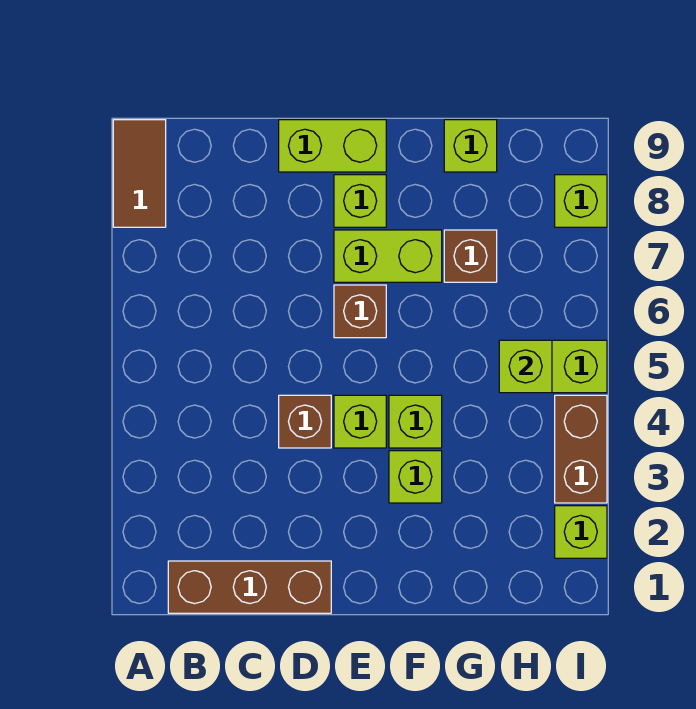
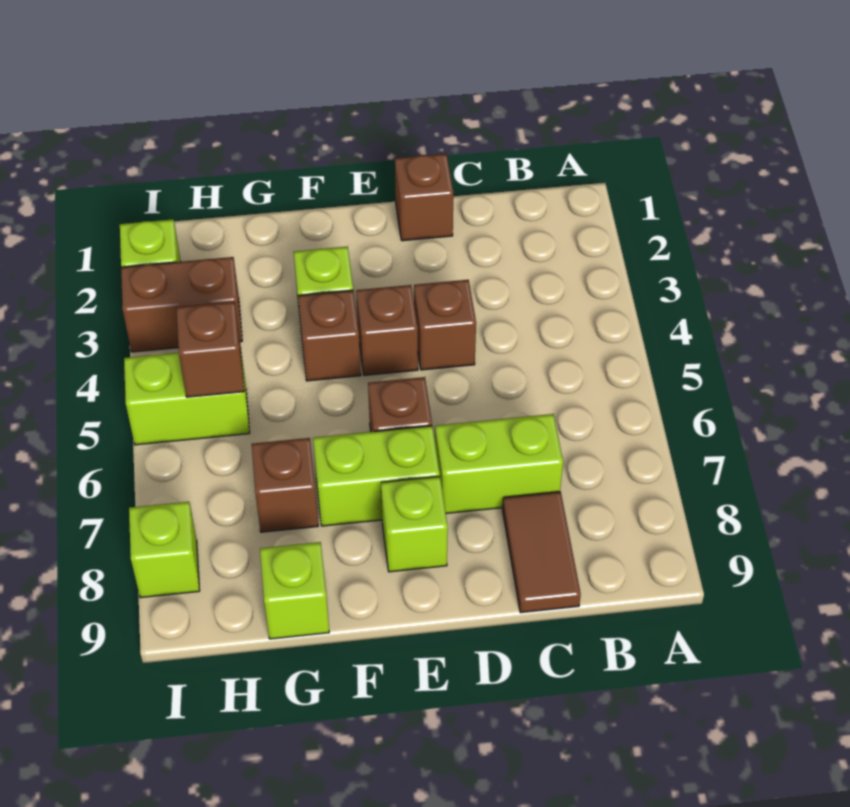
brown 1x2 tile [113,120,166,227] -> brown 1x2 tile moved to [503,492,581,613]
brown 1x3 brick [168,561,331,613] -> brown 1x1 brick [395,154,453,241]
lime 1x2 brick [279,120,386,172] -> lime 1x2 brick moved to [435,414,563,513]
lime 1x1 brick [334,395,386,448] -> brown 1x1 brick [356,285,418,375]
lime 1x1 brick [389,395,442,448] -> brown 1x1 brick [298,290,361,381]
lime 1x1 brick [499,340,552,393] -> brown 1x1 brick [176,302,244,397]
brown 1x2 brick [555,395,607,503] -> brown 1x2 brick turned to [121,257,242,352]

